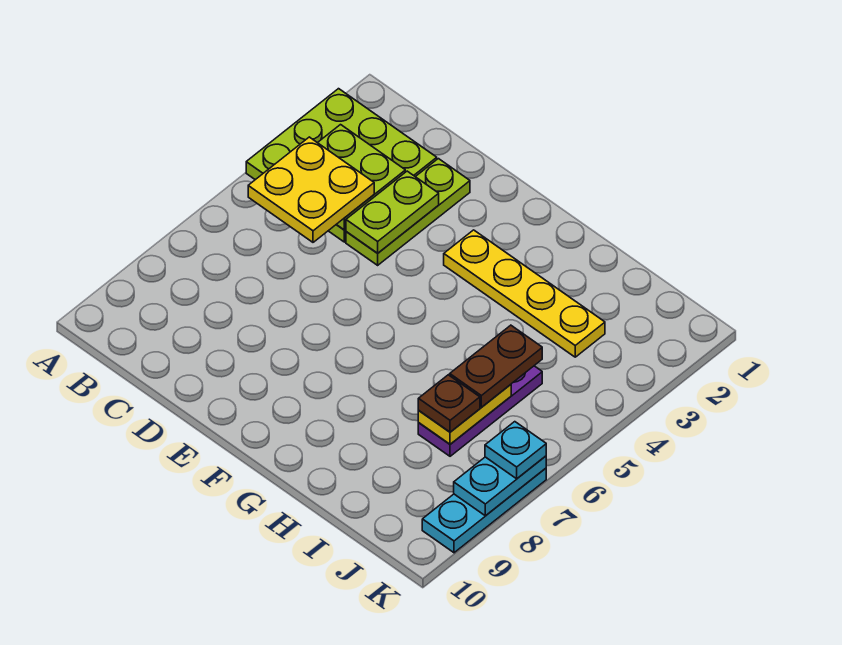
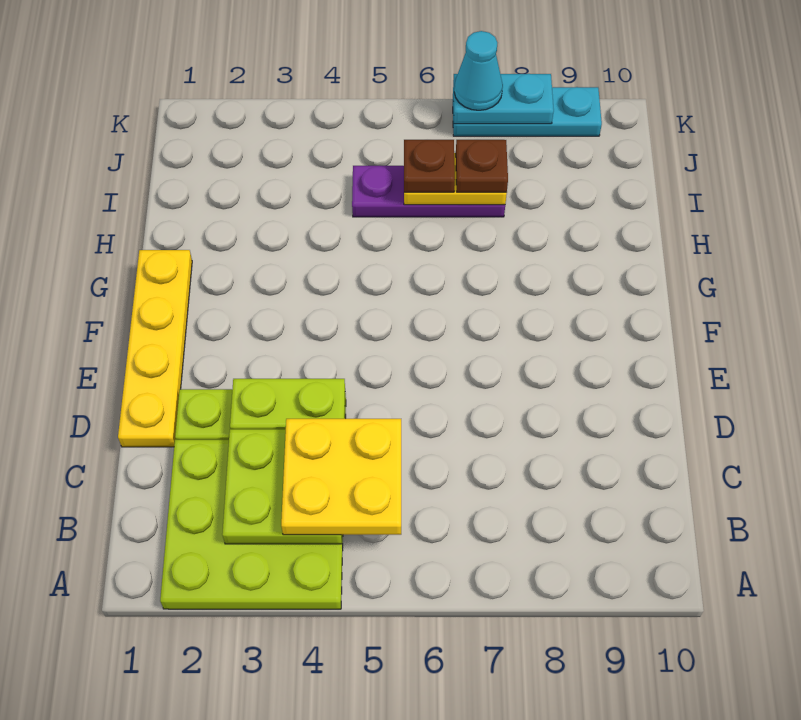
yellow 1x4 plate [444,230,605,357] -> yellow 1x4 plate moved to [118,250,192,447]
brown 1x2 plate [450,325,542,407] -> brown 1x1 plate [404,140,455,192]
cyan 1x1 plate [485,422,546,479] -> cyan 1x1 cone [454,31,503,110]

